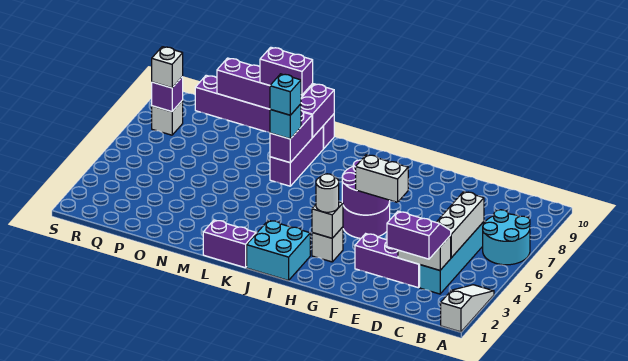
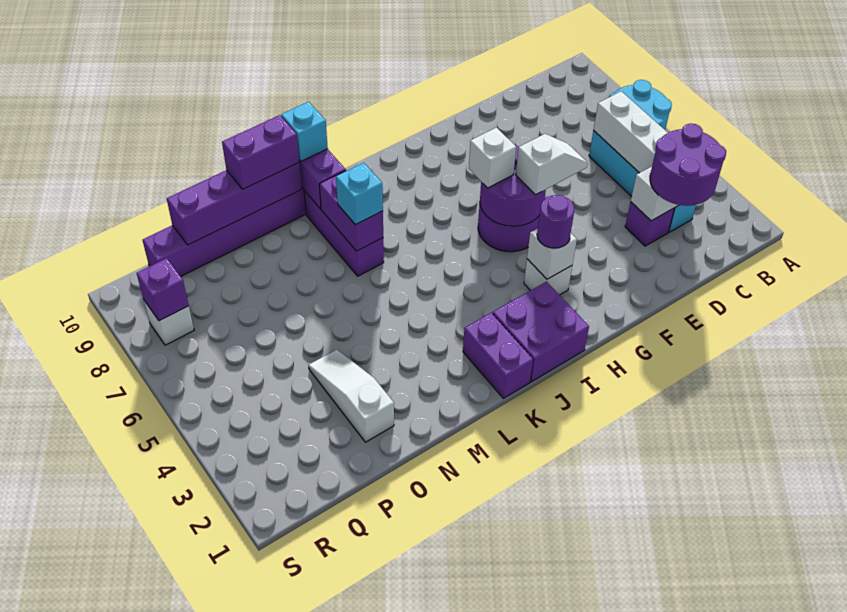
white 1x3 slope [441,285,494,332] -> white 1x3 slope moved to [309,349,394,442]
purple 2x2 slope [387,211,451,259] -> purple 2x2 round brick [650,123,726,206]
purple 1x3 brick [355,234,420,288] -> purple 1x1 brick [625,202,675,246]
white 1x2 brick [356,155,408,202] -> white 1x2 slope [516,134,588,195]
white 1x1 round brick [316,174,339,212] -> purple 1x1 round brick [537,195,575,248]
cyan 2x2 brick [247,220,310,281] -> purple 2x2 brick [493,282,589,382]
purple 1x2 brick [203,220,256,268] -> purple 1x2 brick turned to [463,313,533,398]
cyan 1x1 brick [270,74,301,115] -> cyan 1x1 brick moved to [281,102,328,161]
white 1x1 brick [152,47,183,88] -> white 1x1 brick moved to [469,127,516,188]

